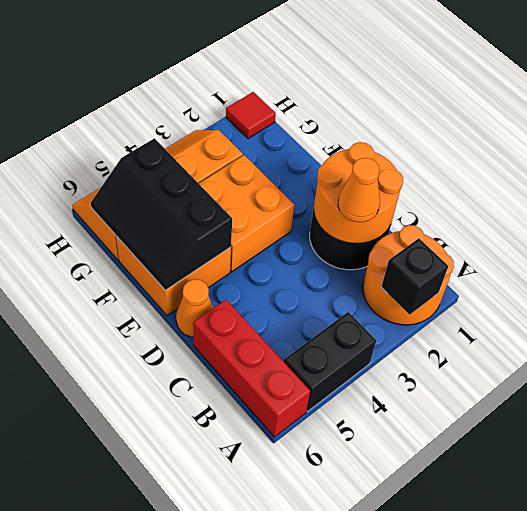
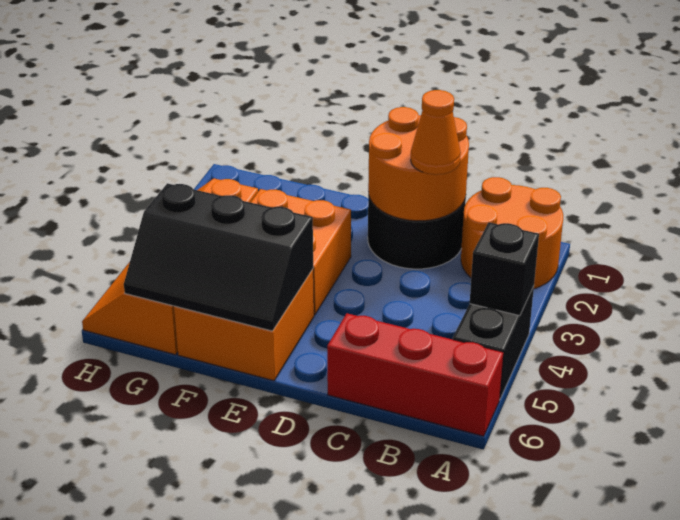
black 1x1 brick [381,238,448,315] -> black 1x1 brick moved to [470,222,539,316]
orange 1x1 cone [176,279,214,337] -> none
red 1x1 tile [226,92,276,139] -> none

